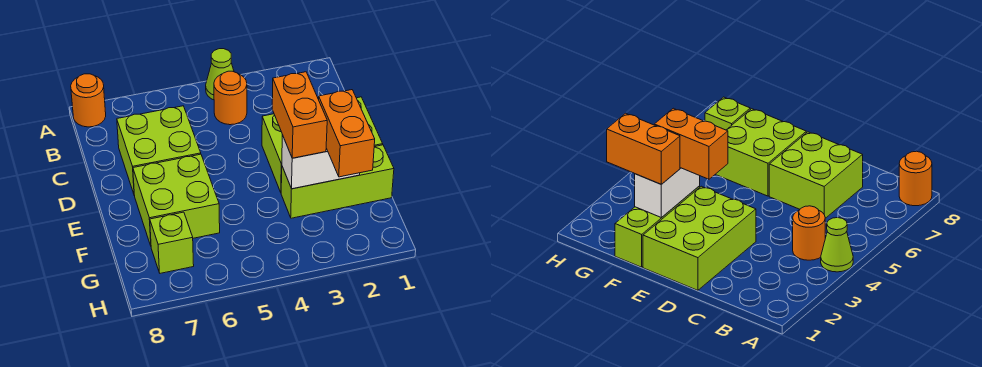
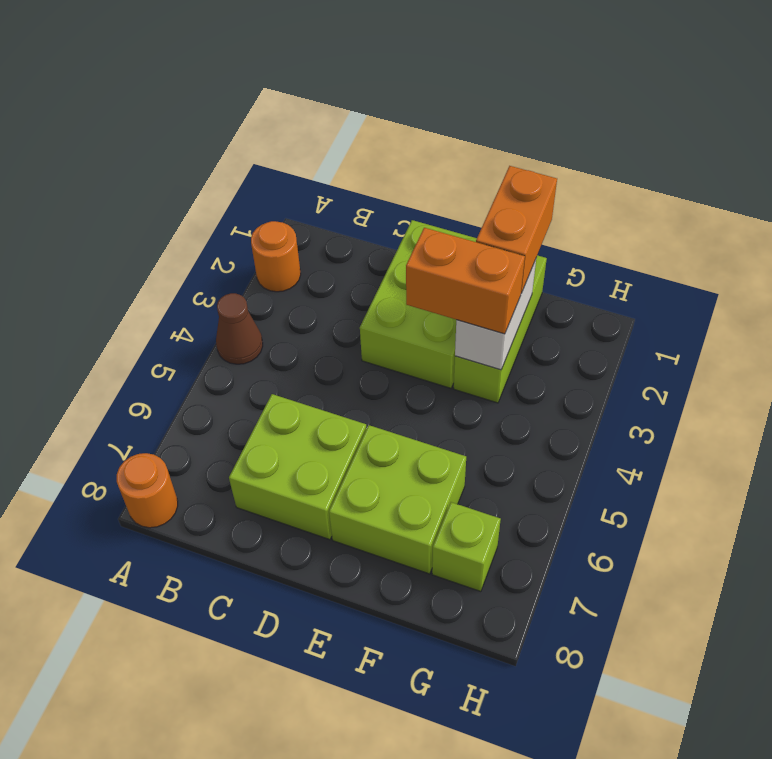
lime 1x1 cone [206,49,234,100] -> brown 1x1 cone [216,293,263,364]
orange 1x1 round brick [214,71,247,125] -> orange 1x1 round brick moved to [251,221,301,292]
orange 1x2 brick [319,90,375,177] -> orange 1x2 brick turned to [476,166,557,293]

